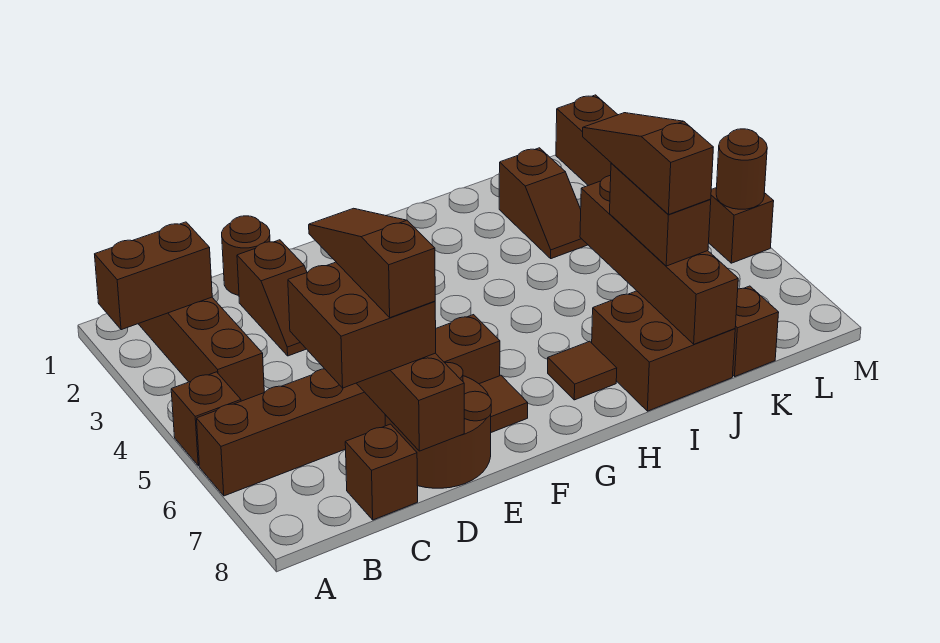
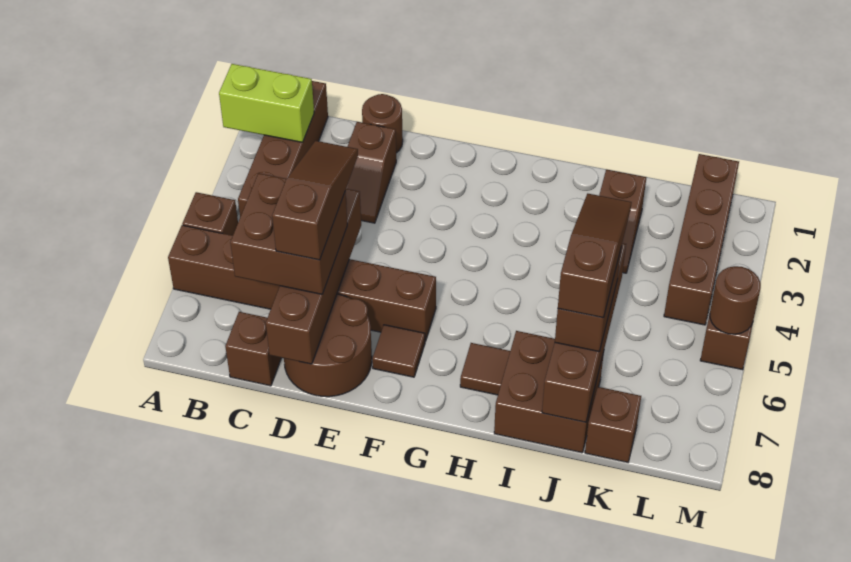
brown 1x2 brick [95,222,212,330] -> lime 1x2 brick [219,64,314,142]

